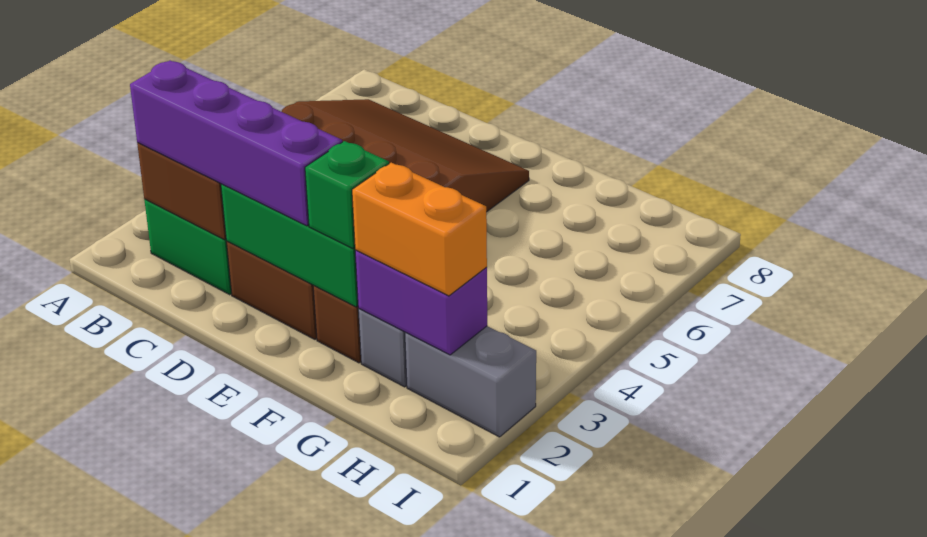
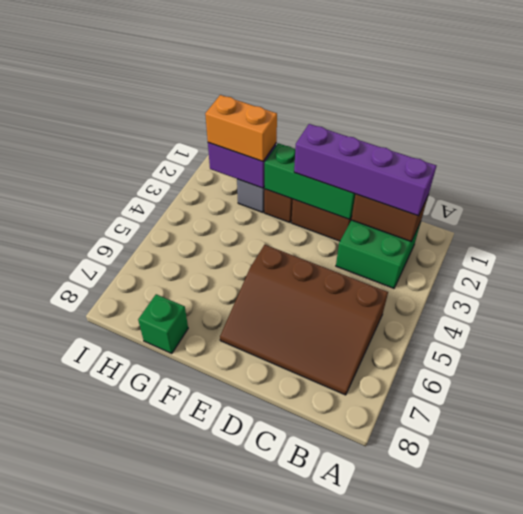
green 1x1 brick [305,141,389,249] -> green 1x1 brick moved to [138,294,188,353]
grey 1x2 brick [405,326,536,437] -> none

